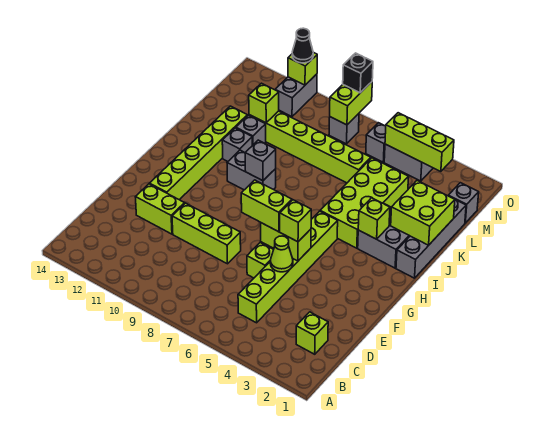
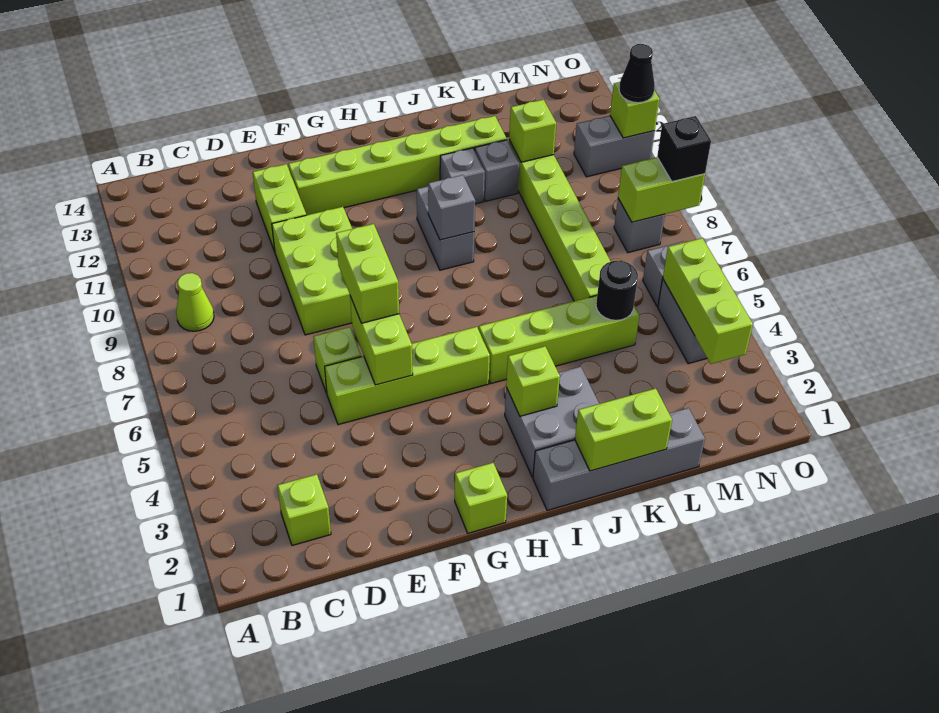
lime 1x6 brick [238,211,338,323] -> lime 1x4 brick [325,327,490,425]
lime 1x1 cone [270,236,293,272] -> lime 1x1 cone moved to [176,273,214,331]
lime 1x3 brick [172,203,241,264] -> lime 2x3 brick [272,207,352,335]
lime 1x1 brick [280,200,311,242] -> lime 1x1 brick moved to [455,463,507,533]
lime 2x4 brick [320,158,409,248] -> lime 1x4 brick [479,296,639,384]
lime 2x2 brick [391,181,455,245] -> lime 1x2 brick [575,388,672,471]
none -> black 1x1 round brick [596,260,638,320]
grey 1x1 brick [448,183,479,223] -> none

